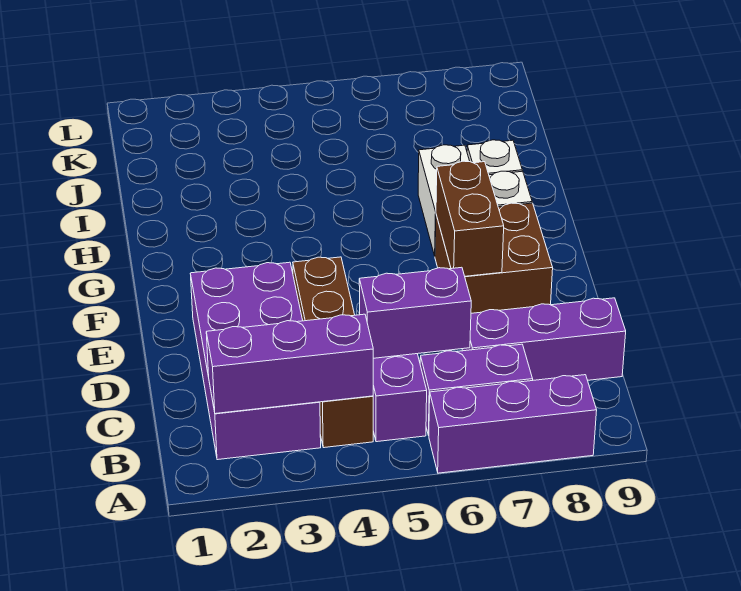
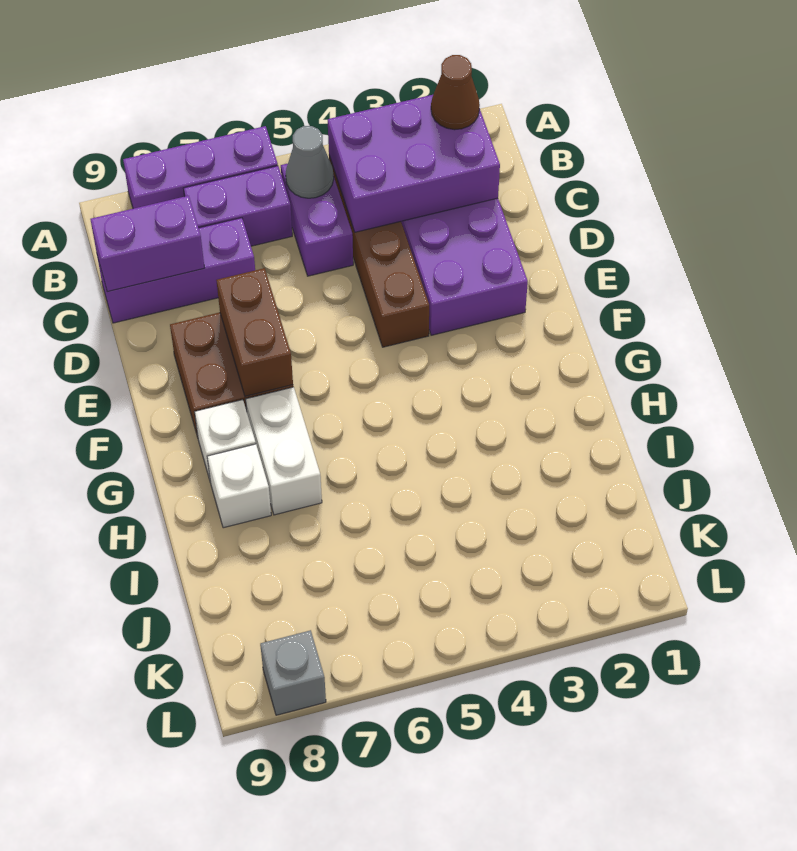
purple 1x3 brick [206,314,373,414] -> purple 2x3 brick [328,95,500,232]
none -> brown 1x1 cone [431,55,480,130]
none -> grey 1x1 cone [286,126,334,198]
purple 1x2 brick [359,267,471,358] -> purple 1x2 brick moved to [90,196,204,292]
none -> grey 1x1 brick [260,630,326,715]

